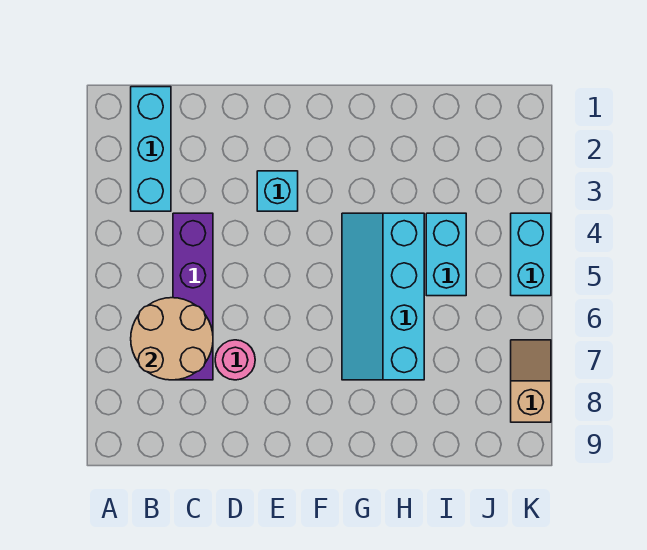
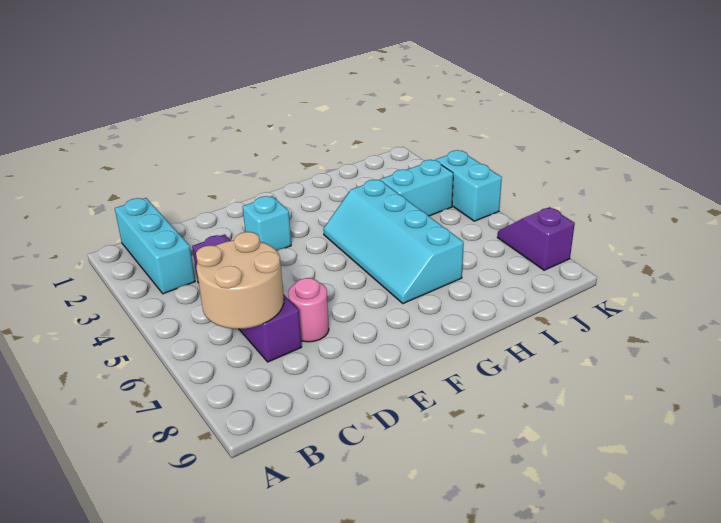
cyan 1x2 brick [426,213,466,296] -> cyan 1x2 brick turned to [380,160,453,216]
tan 1x2 slope [511,340,551,422] -> purple 1x2 slope [497,207,575,270]

